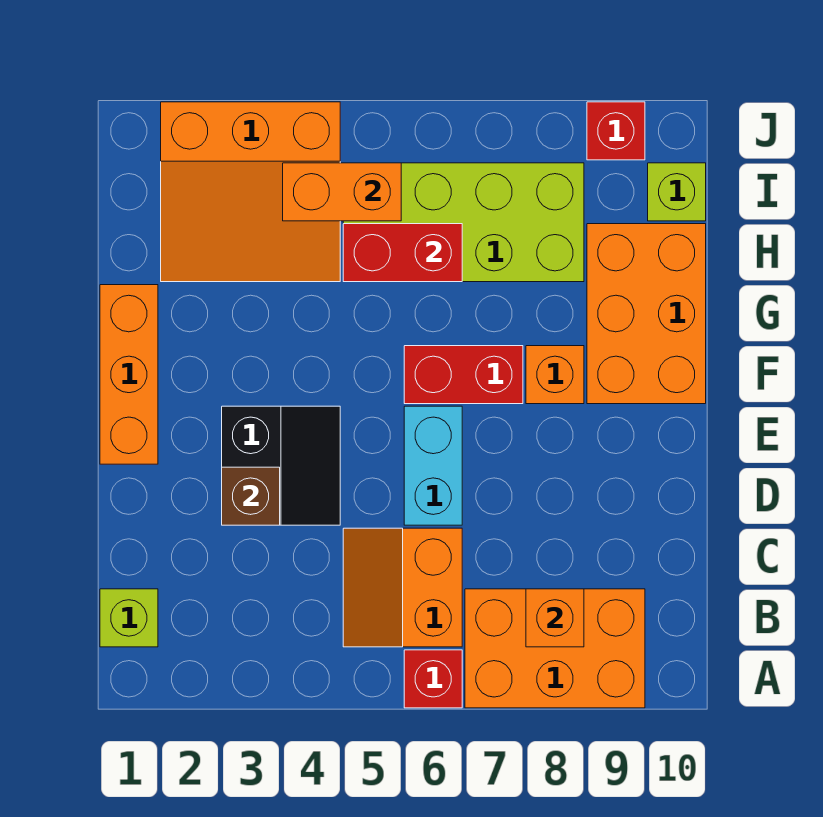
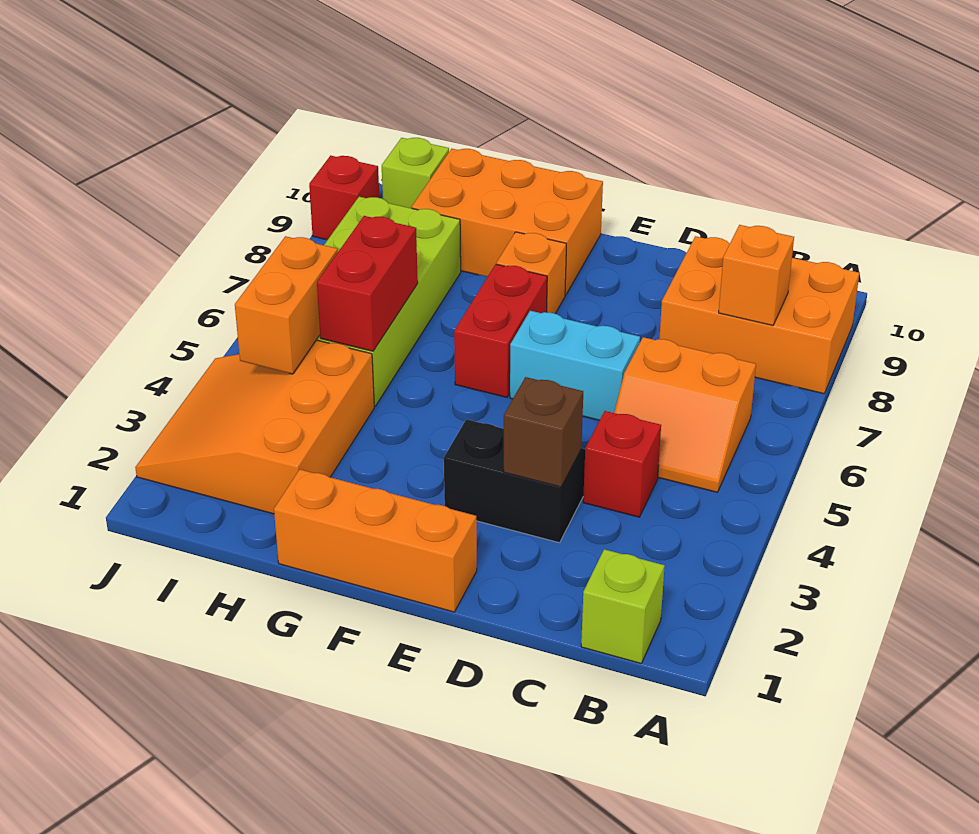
red 1x1 brick [404,650,462,708] -> red 1x1 brick moved to [583,411,661,517]
orange 2x3 brick [465,589,645,708] -> orange 2x3 brick turned to [659,236,859,394]
orange 3x3 slope [161,102,340,282] -> orange 3x3 slope turned to [135,341,374,514]

